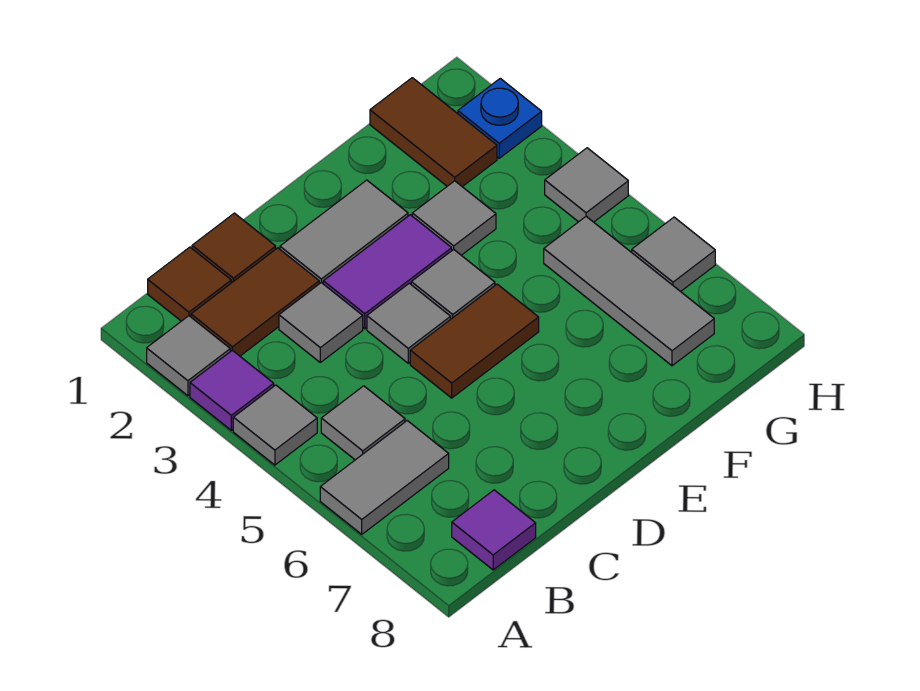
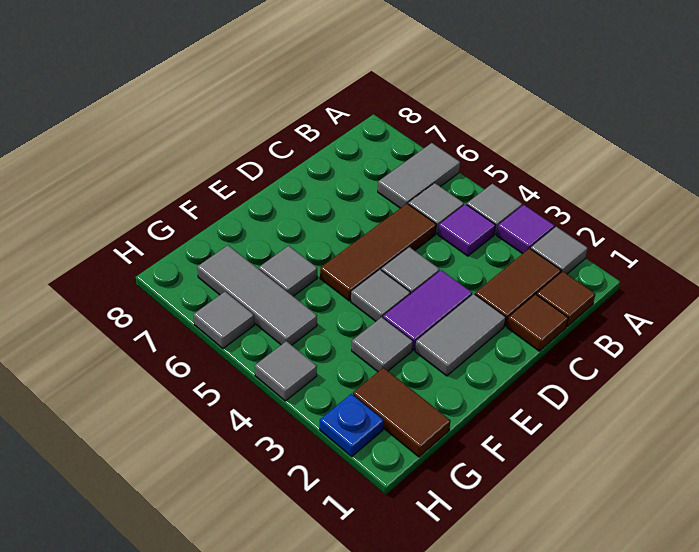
purple 1x1 tile [452,490,536,570] -> purple 1x1 tile moved to [438,204,496,256]
grey 1x1 tile [279,283,363,362] -> grey 1x1 tile moved to [259,246,317,296]
brown 1x2 tile [410,284,539,398] -> brown 1x3 tile [320,204,436,301]

